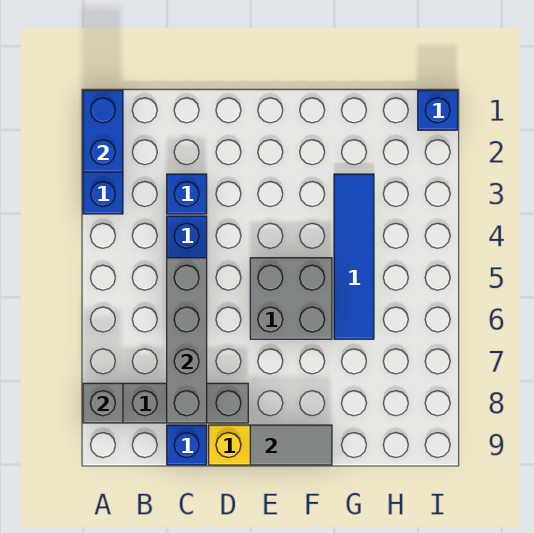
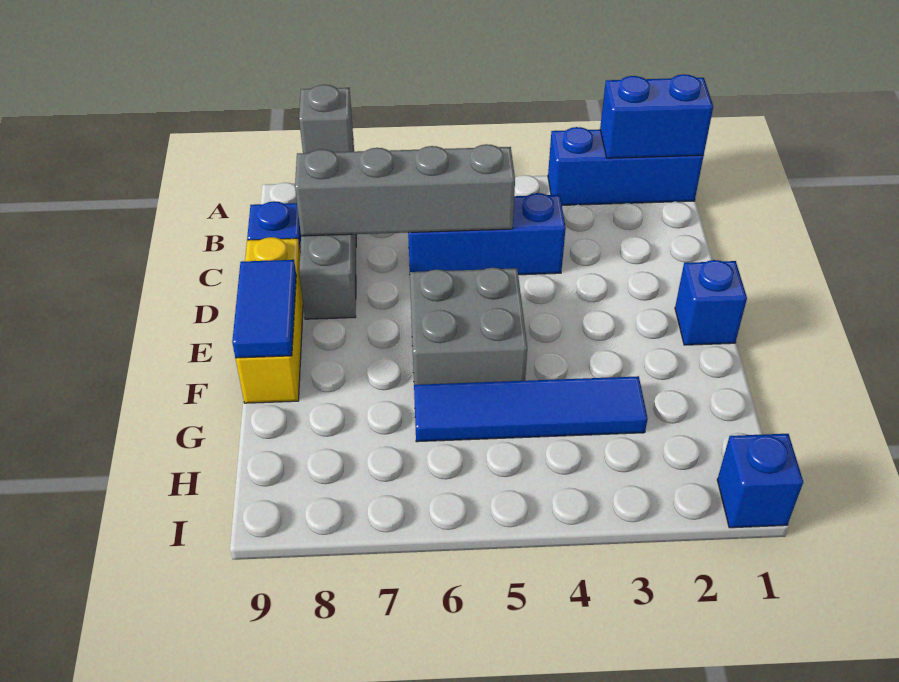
blue 1x1 brick [167,174,207,214] -> blue 1x1 brick moved to [675,260,747,345]
grey 1x2 tile [250,425,332,465] -> blue 1x2 tile [232,260,296,358]

